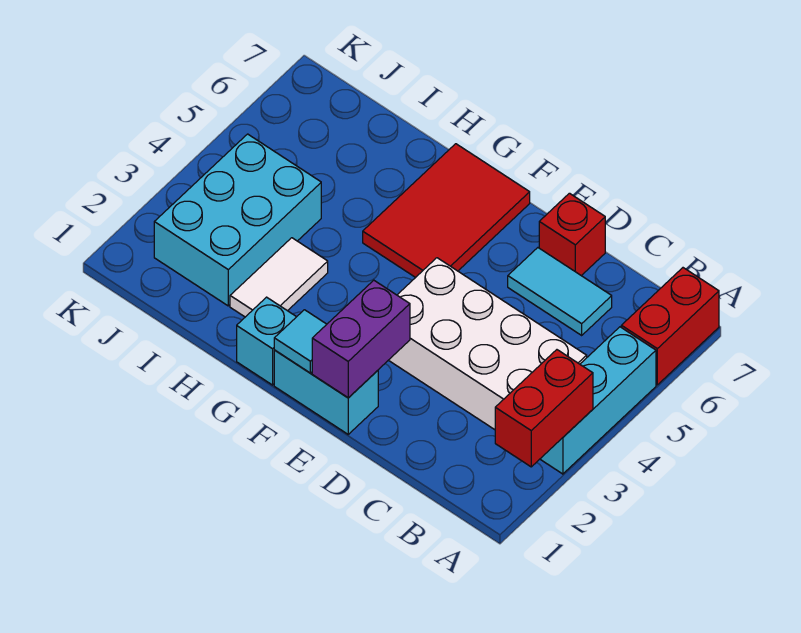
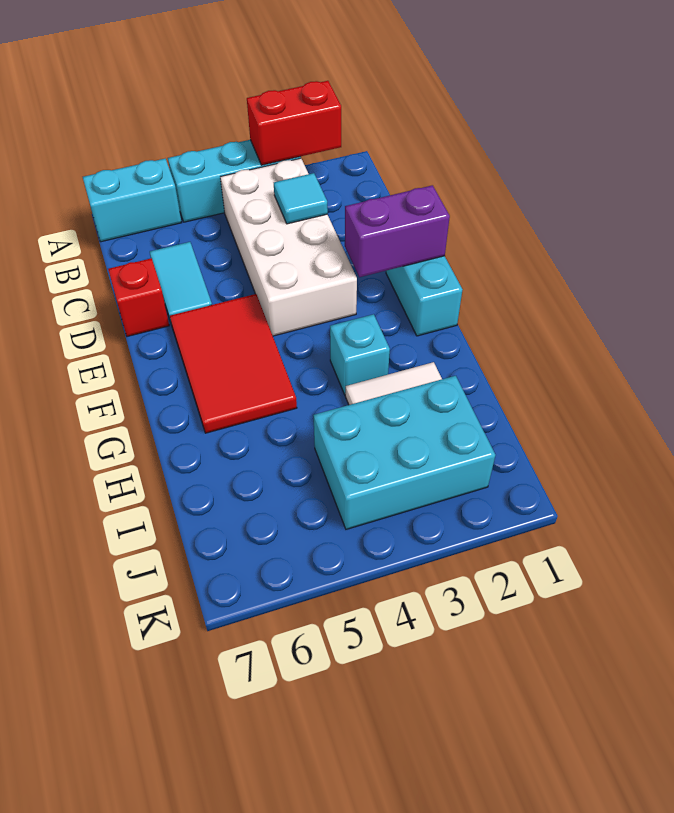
red 1x2 brick [621,268,719,385] -> cyan 1x2 brick [83,159,182,242]
cyan 1x1 tile [274,310,327,373] -> cyan 1x1 tile moved to [274,173,328,224]
red 2x3 tile [363,144,530,277] -> red 2x3 tile turned to [170,294,297,433]
cyan 1x1 brick [237,297,296,385] -> cyan 1x1 brick moved to [330,314,390,394]

